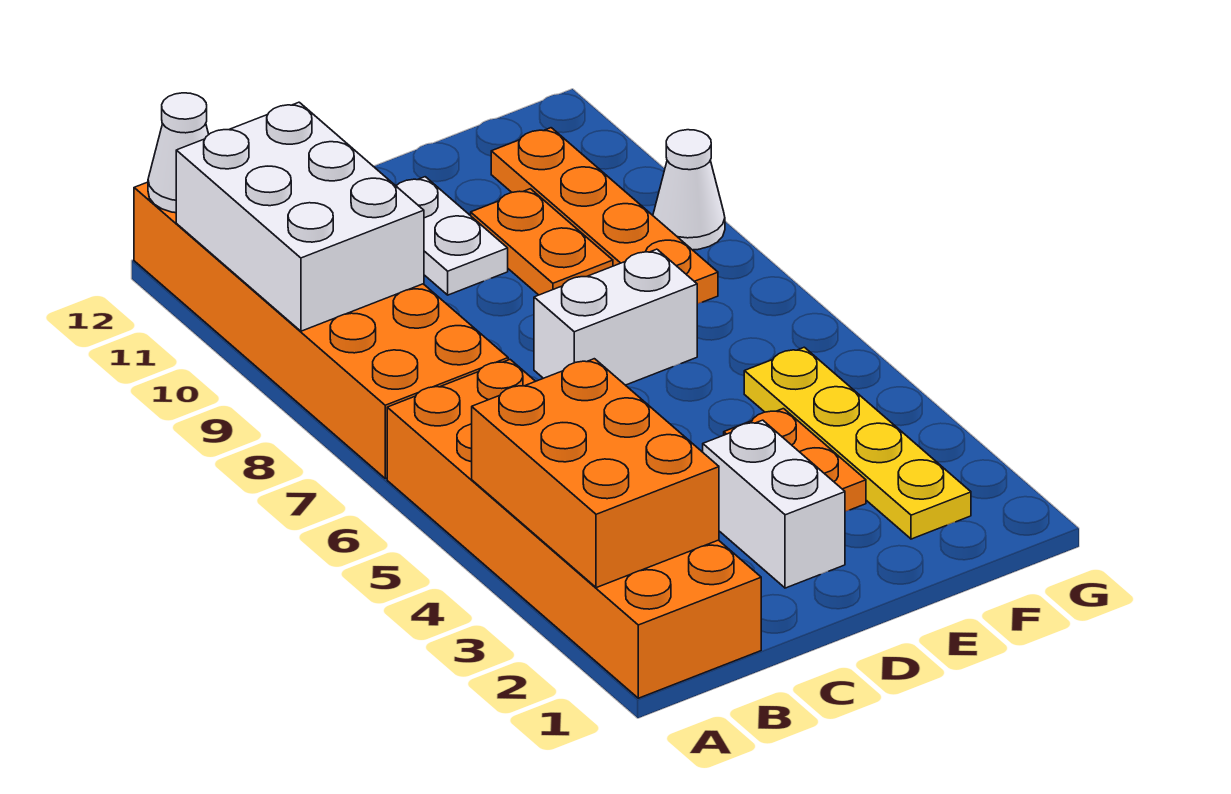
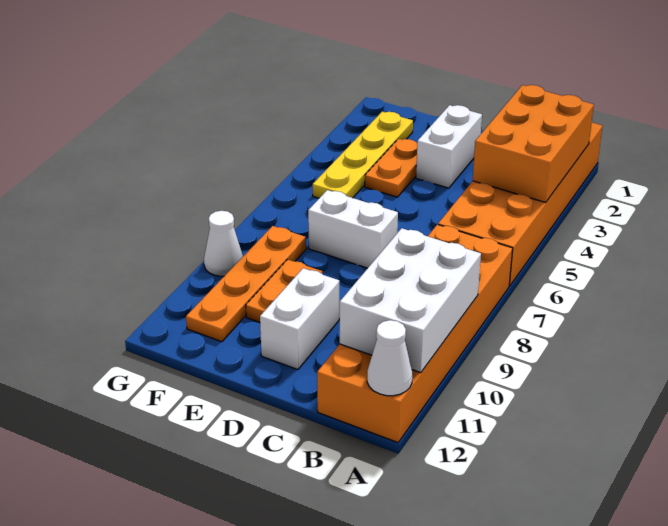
white 1x2 plate [396,177,508,295] -> white 1x2 brick [260,268,339,369]

